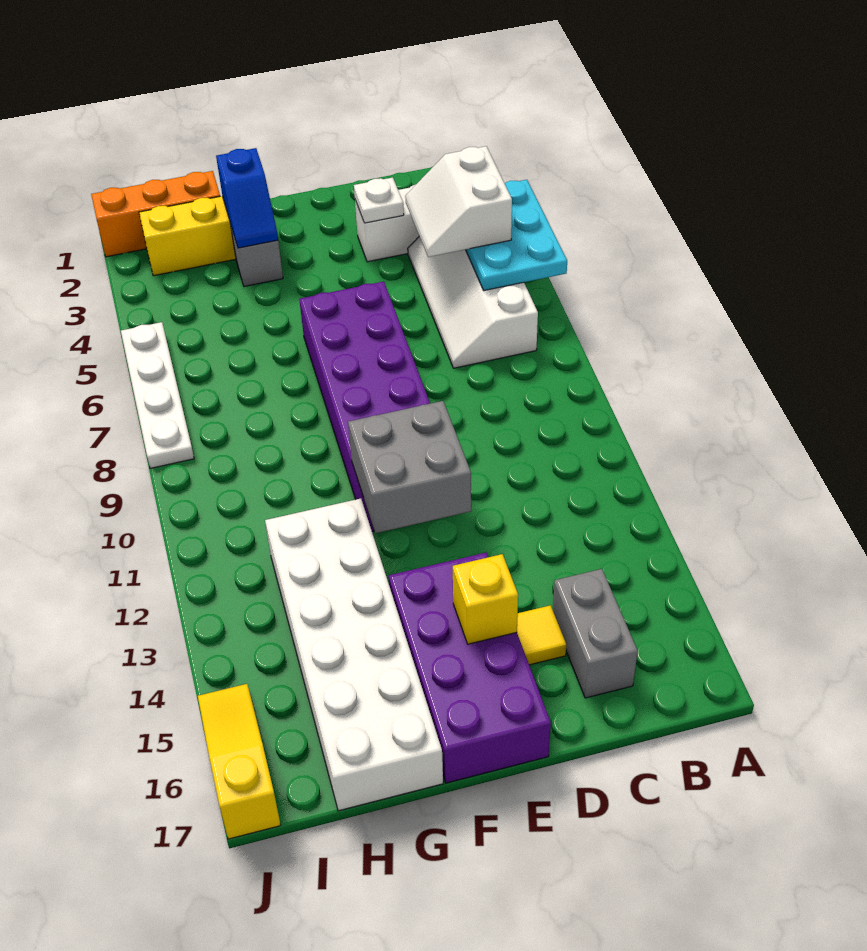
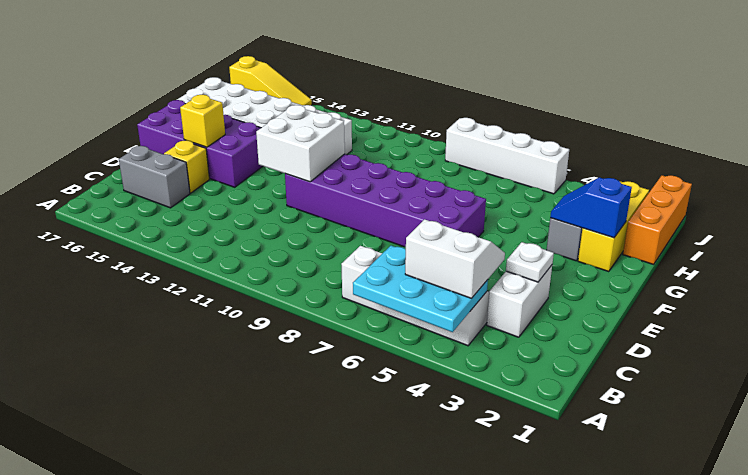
yellow 1x1 tile [517,605,566,665] -> yellow 1x1 brick [164,140,209,193]
grey 2x2 brick [348,401,471,533] -> white 2x2 brick [256,105,345,182]
white 1x4 plate [121,322,194,468] -> white 1x4 brick [445,118,569,194]

